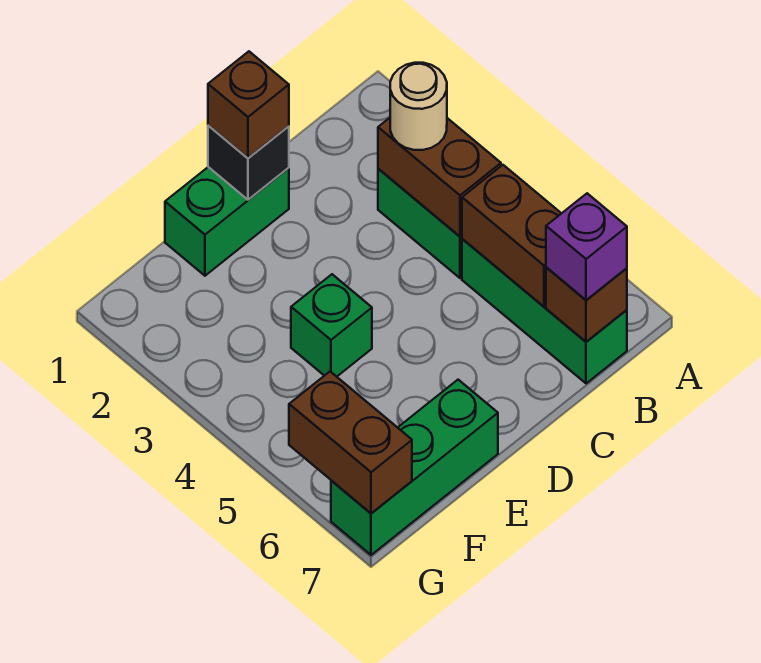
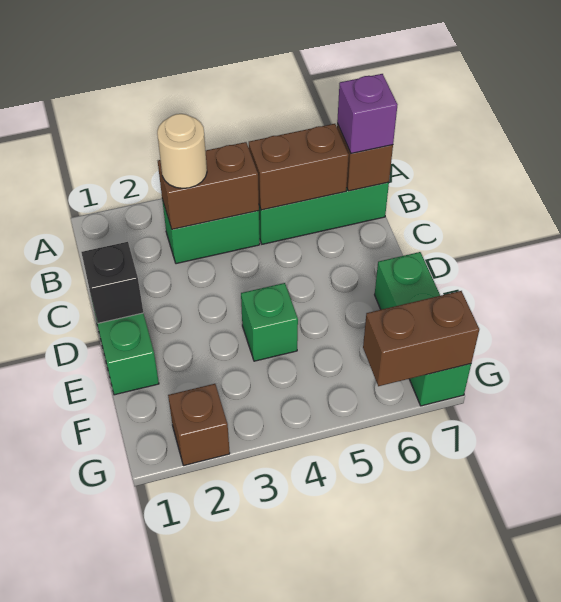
brown 1x1 brick [208,51,289,158] -> brown 1x1 brick moved to [168,384,230,466]

